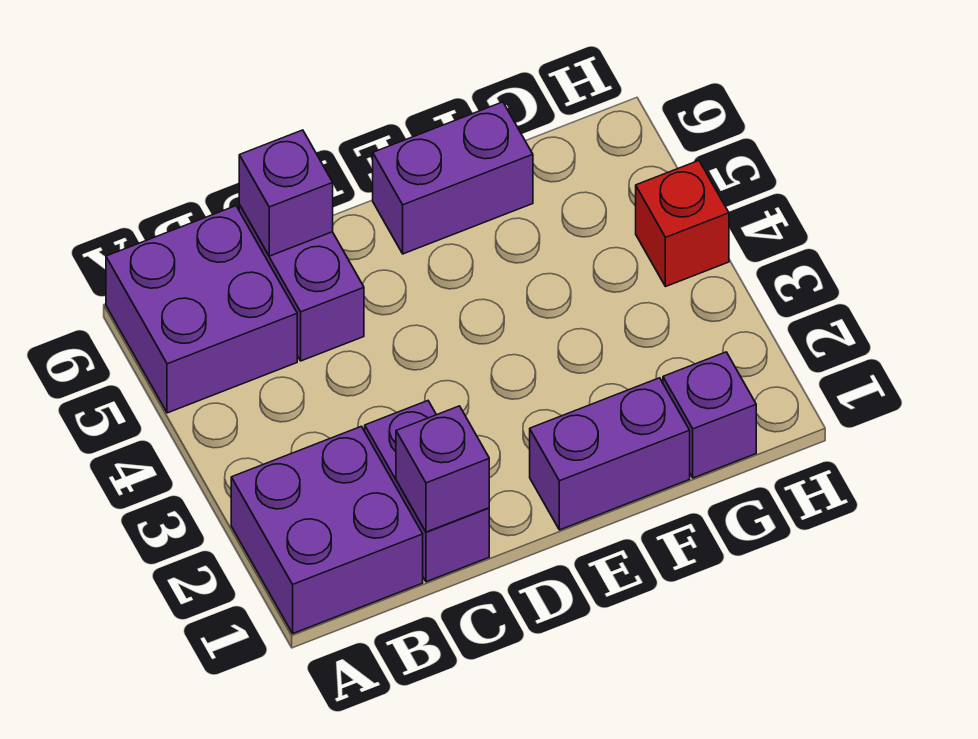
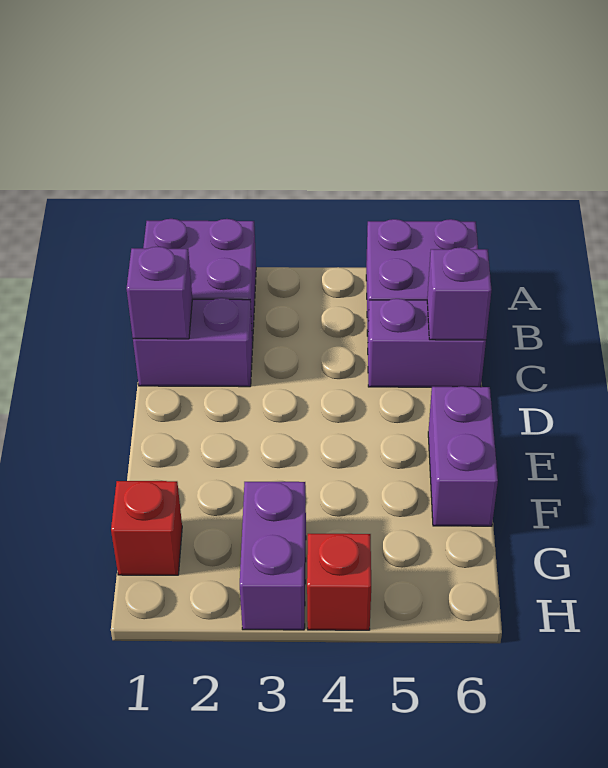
purple 1x2 brick [530,378,690,530] -> purple 1x2 brick moved to [240,482,306,630]
purple 1x1 brick [663,352,756,478] -> red 1x1 brick [111,481,182,575]

